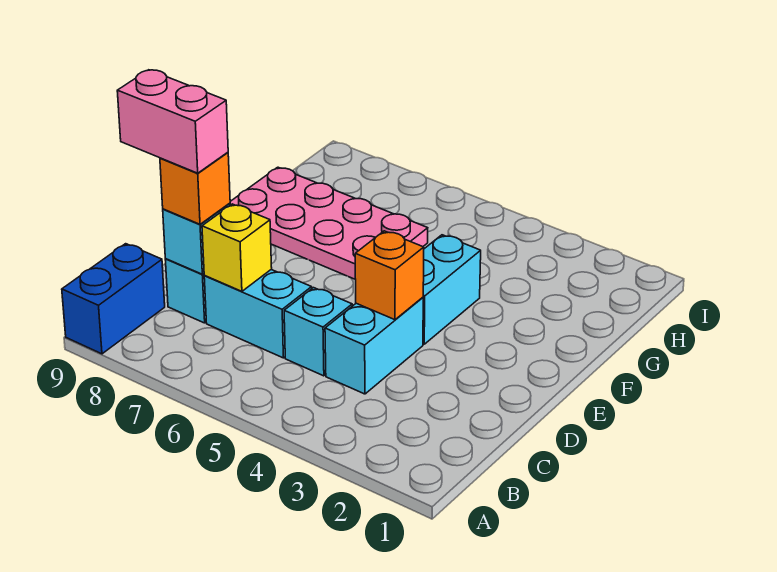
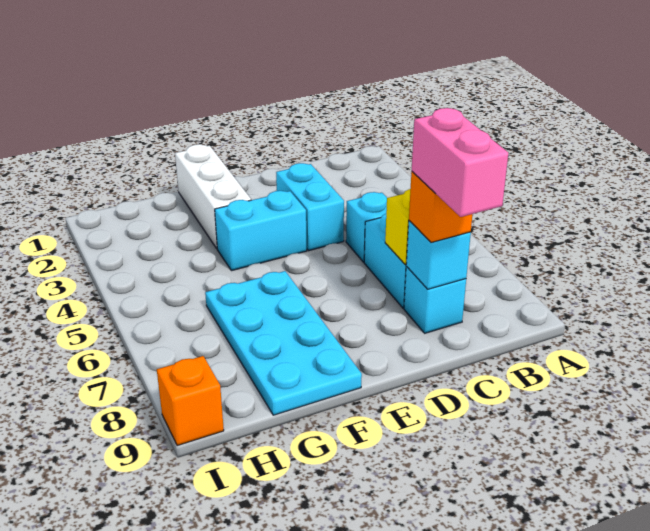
blue 1x2 brick [62,244,165,354] -> none
cyan 1x2 brick [325,297,423,394] -> cyan 1x2 brick turned to [276,163,344,251]
orange 1x1 brick [355,231,424,320] -> orange 1x1 brick moved to [157,356,224,446]
none -> white 1x3 brick [175,144,251,249]
pink 2x4 plate [230,167,428,280] -> cyan 2x4 plate [205,271,362,415]

